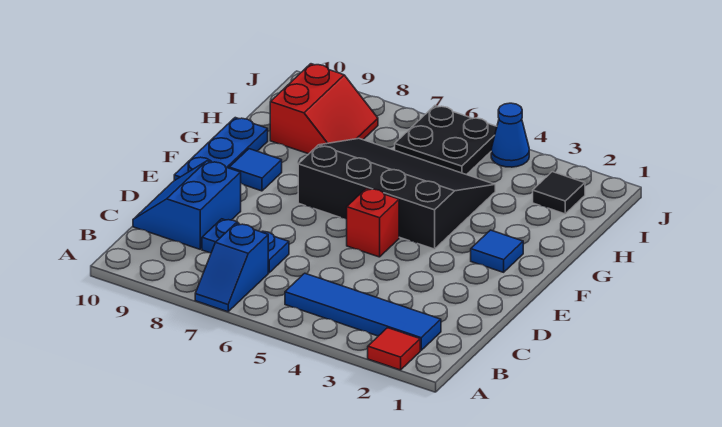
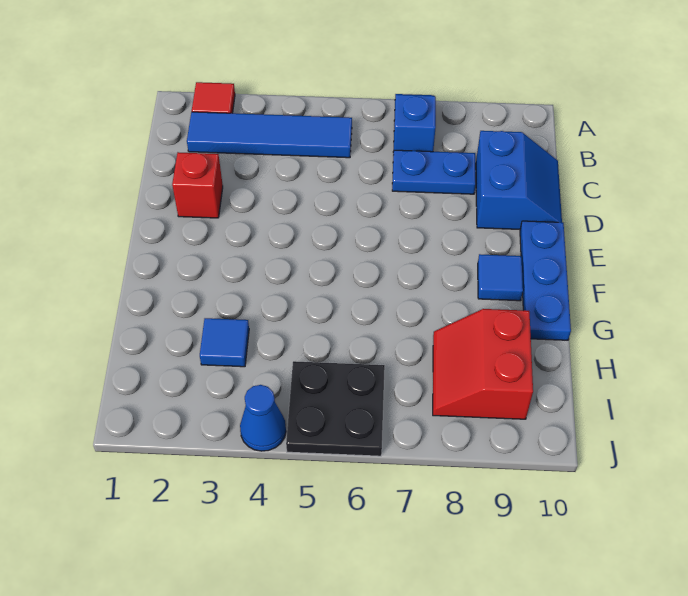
red 1x1 brick [347,188,399,257] -> red 1x1 brick moved to [172,152,223,218]
blue 1x1 tile [471,230,523,272] -> blue 1x1 tile moved to [200,318,249,367]
black 3x4 slope [298,138,495,249] -> none
black 1x1 tile [533,172,585,214] -> none

